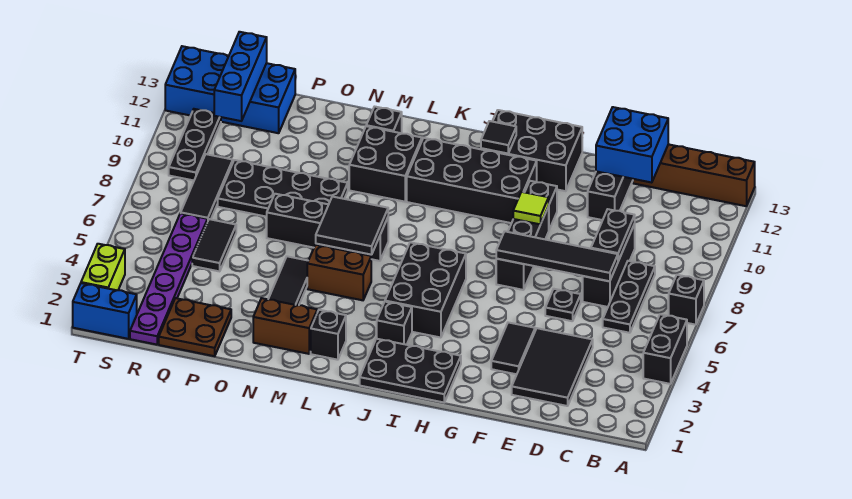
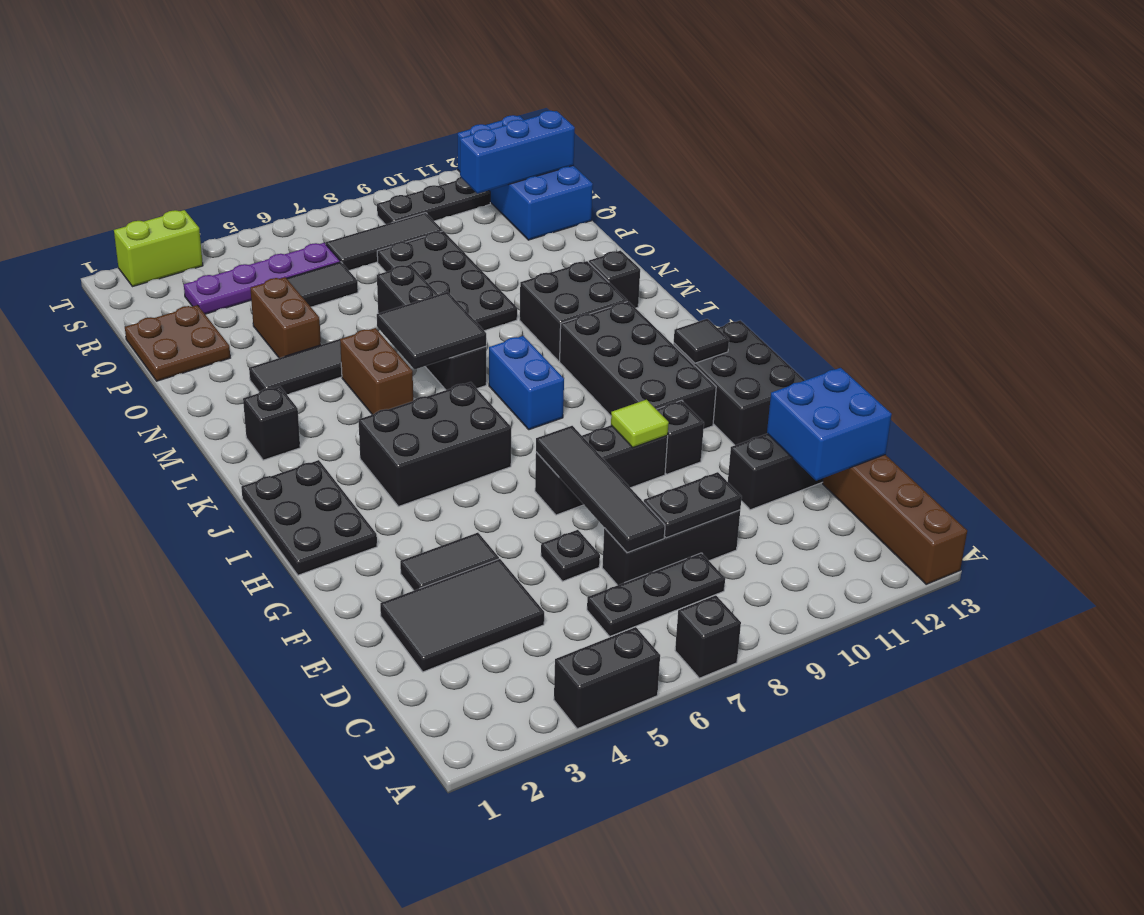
black 1x1 brick [377,302,412,345] -> none
brown 1x2 brick [253,298,317,354] -> brown 1x2 brick moved to [250,277,321,358]
purple 1x6 plate [130,213,208,345] -> purple 1x4 plate [184,243,340,314]
blue 1x2 brick [73,283,137,339] -> blue 1x2 brick moved to [489,336,564,430]

